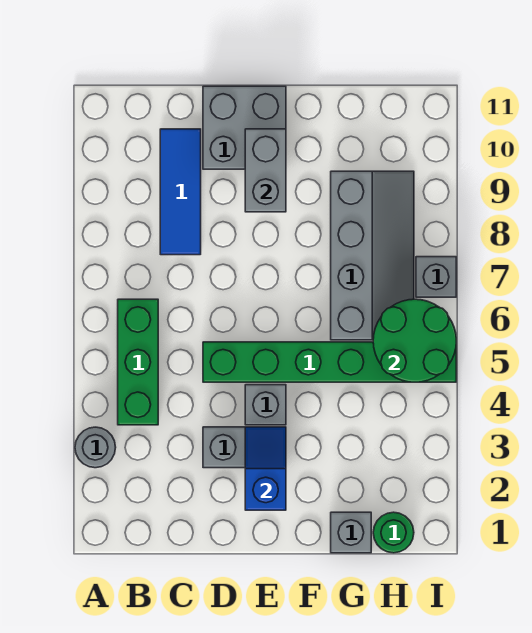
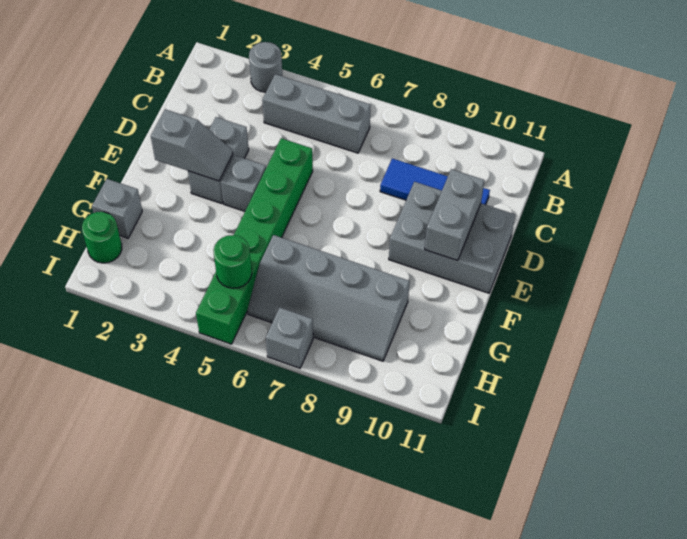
green 1x3 brick [118,299,158,425] -> grey 1x3 brick [262,74,371,153]
grey 2x2 brick [203,86,286,169] -> grey 2x3 brick [389,182,515,293]
blue 1x2 slope [245,427,286,510] -> grey 1x2 slope [151,109,233,181]
grey 1x2 brick [245,129,286,212] -> grey 1x2 brick turned to [425,169,484,261]
green 2x2 round brick [373,299,456,382] -> green 1x1 round brick [213,235,252,288]

